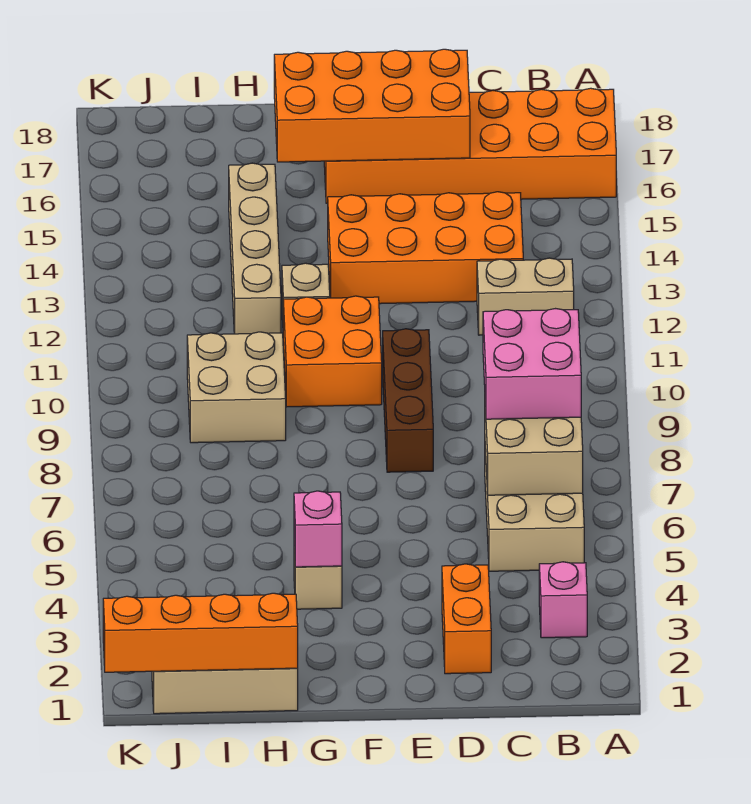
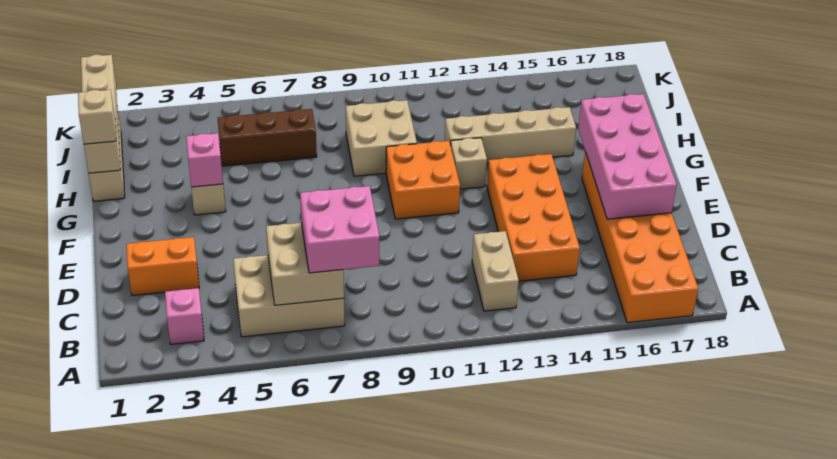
orange 2x4 brick [274,49,470,162] -> pink 2x4 brick [578,94,677,219]
brown 1x3 brick [383,329,433,472] -> brown 1x3 brick moved to [218,109,317,166]
orange 1x4 brick [103,593,298,672] -> tan 1x4 brick [81,55,121,173]
none -> tan 1x1 brick [78,90,116,144]

